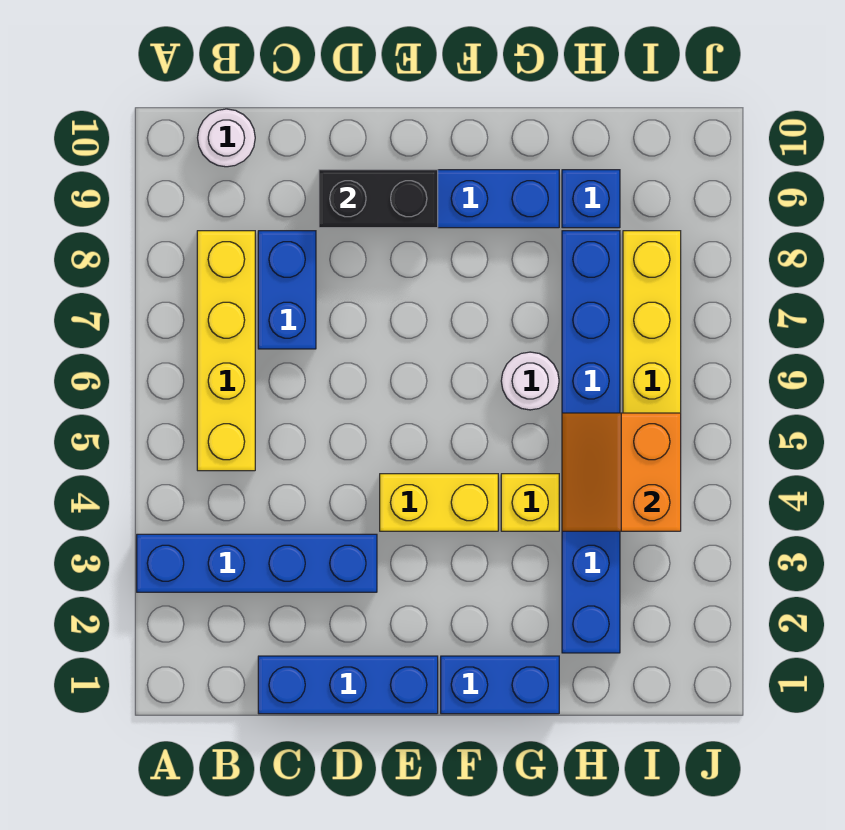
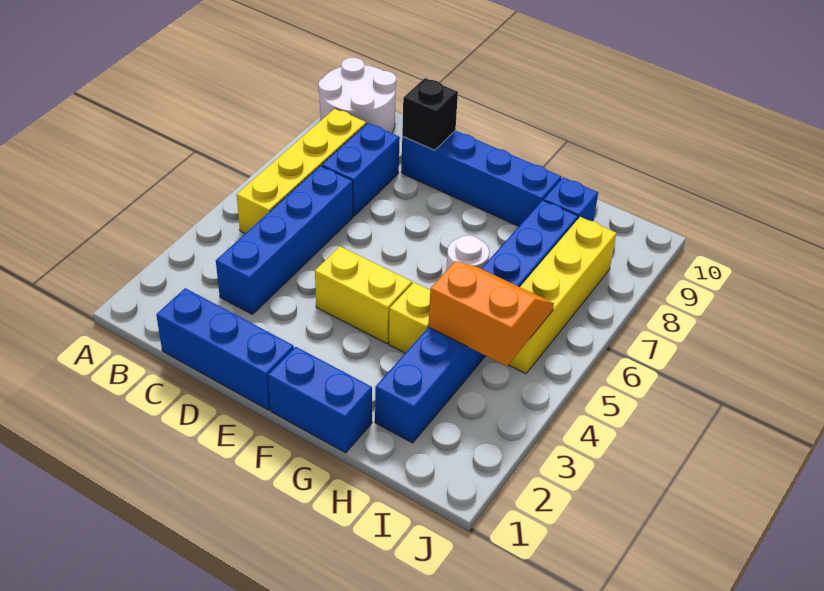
blue 1x4 brick [137,534,377,592] -> blue 1x4 brick turned to [216,166,353,314]
white 1x1 round brick [198,109,255,167] -> white 2x2 round brick [318,58,396,133]
black 1x2 brick [319,170,438,228] -> black 1x1 brick [402,78,458,150]
orange 2x2 slope [562,413,681,531] -> orange 2x2 slope turned to [428,261,554,366]

